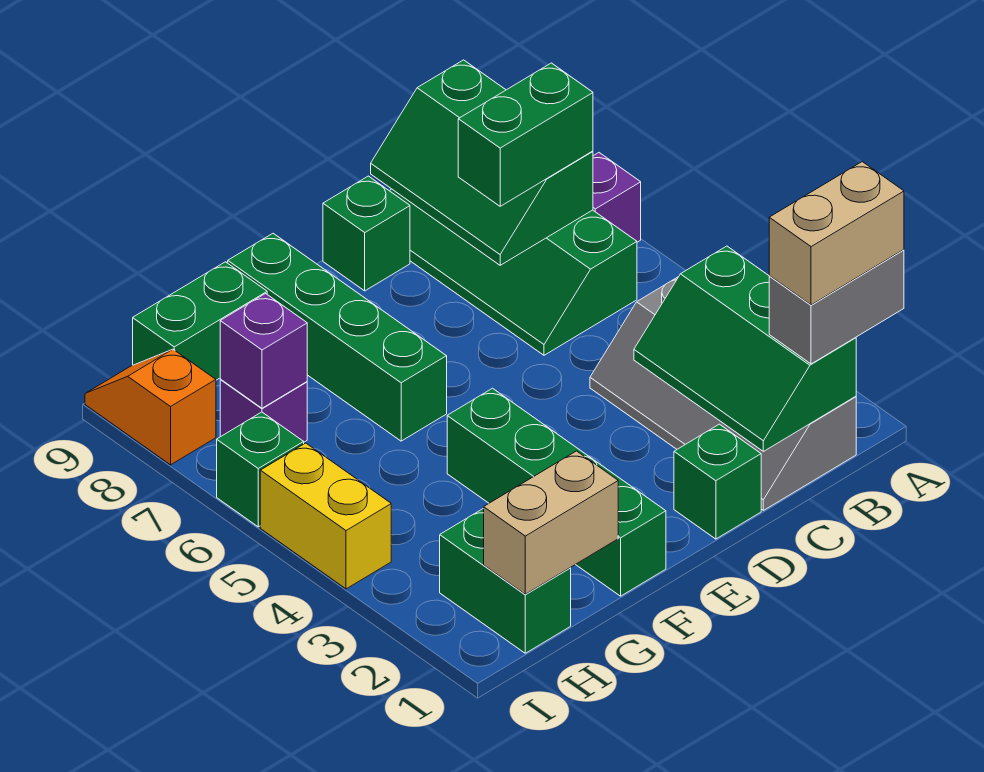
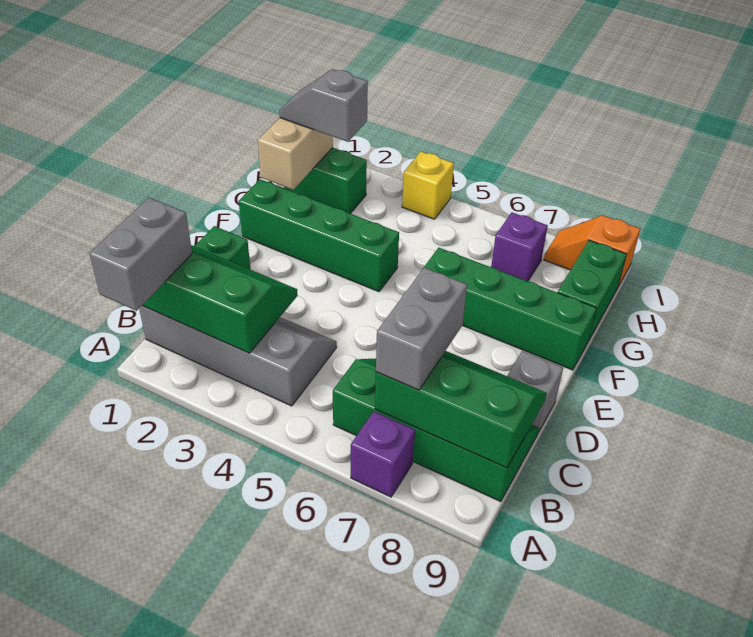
tan 1x2 brick [769,162,904,305] -> none
green 1x2 brick [458,63,593,206] -> grey 1x2 brick [376,268,467,390]
green 1x1 brick [323,176,410,291] -> grey 1x1 brick [507,351,563,432]
none -> grey 1x2 slope [279,69,368,142]
purple 1x1 brick [220,294,307,408] -> none
yellow 1x2 brick [260,443,391,589] -> yellow 1x1 brick [402,152,454,219]
green 1x1 brick [217,412,304,527] -> none
orange 1x2 slope [85,349,216,465] -> orange 1x2 slope turned to [544,215,640,287]

